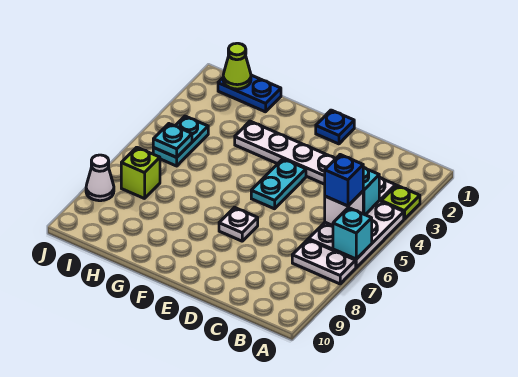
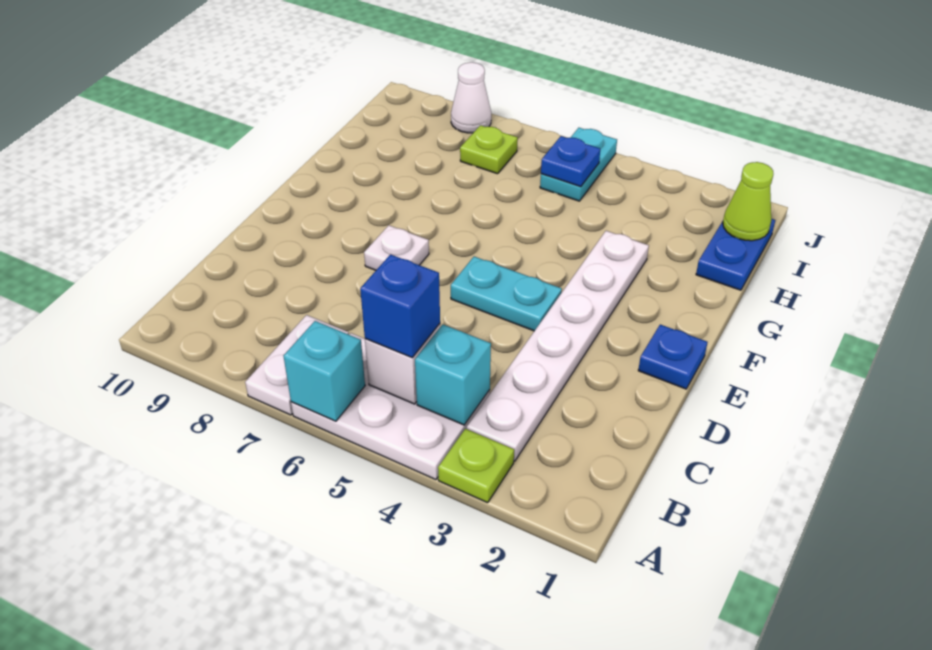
cyan 1x2 plate [153,116,208,166] -> cyan 1x2 plate turned to [540,128,617,201]
cyan 1x1 plate [153,124,192,157] -> blue 1x1 plate [541,136,600,187]
lime 1x1 brick [121,147,160,199] -> lime 1x1 plate [460,125,518,174]

